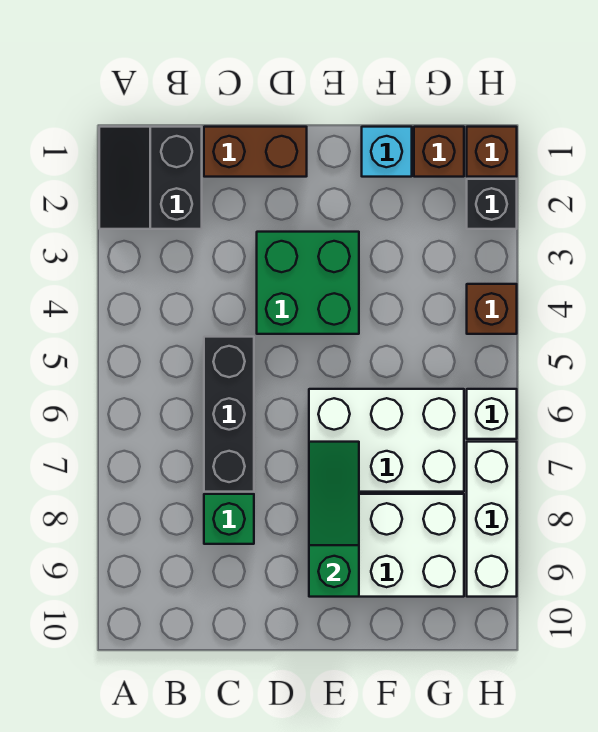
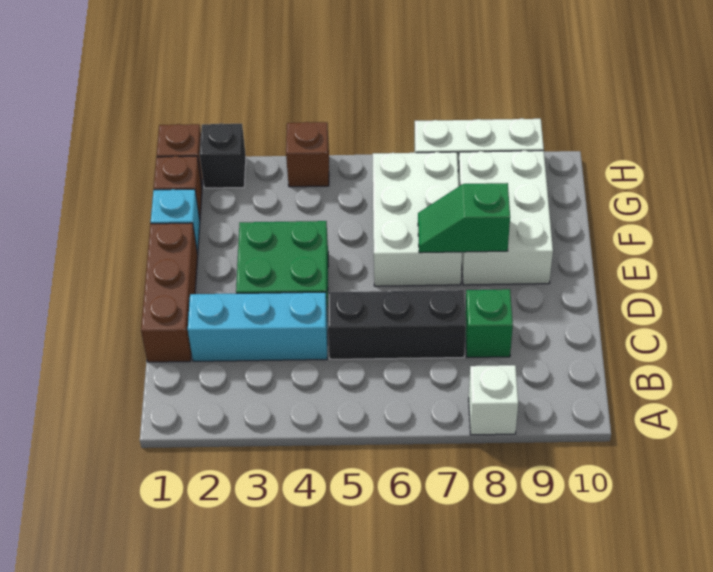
black 2x2 slope [99,127,202,229] -> none
brown 1x2 brick [204,127,307,177] -> brown 1x3 brick [141,223,198,362]
none -> cyan 1x3 brick [188,292,328,361]
green 1x3 slope [309,442,359,597] -> green 1x2 slope [418,183,510,253]
white 1x1 brick [467,389,517,439] -> white 1x1 brick moved to [469,365,518,435]

